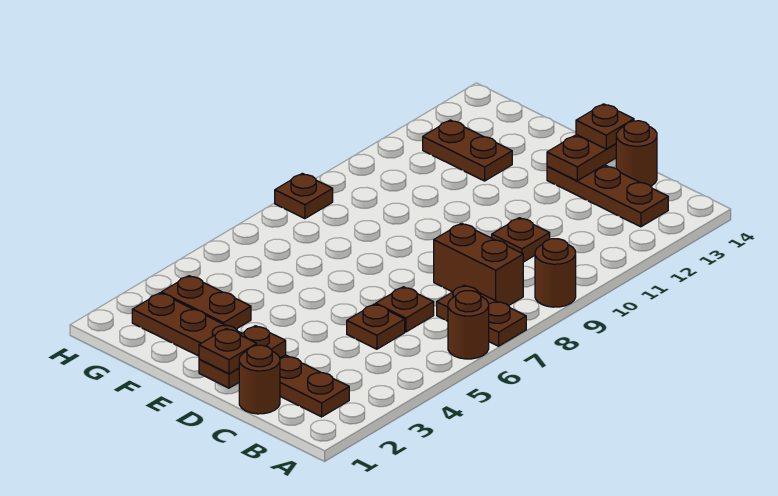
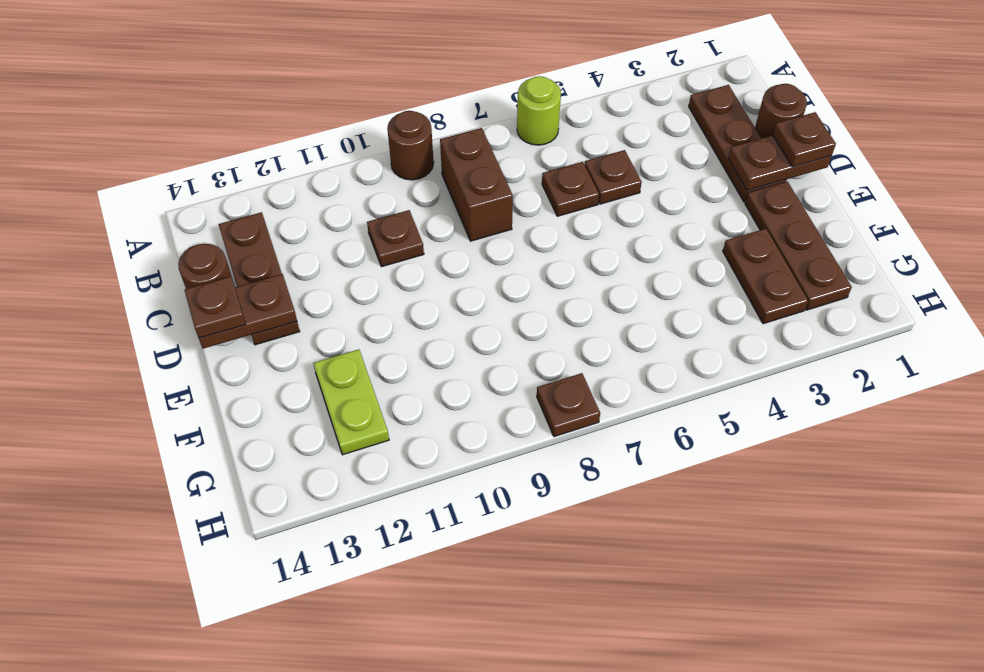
brown 1x1 round brick [448,291,489,359] -> lime 1x1 round brick [517,76,561,145]
brown 1x2 plate [437,285,526,346] -> none
brown 1x2 plate [423,120,512,181] -> lime 1x2 plate [313,349,389,455]

